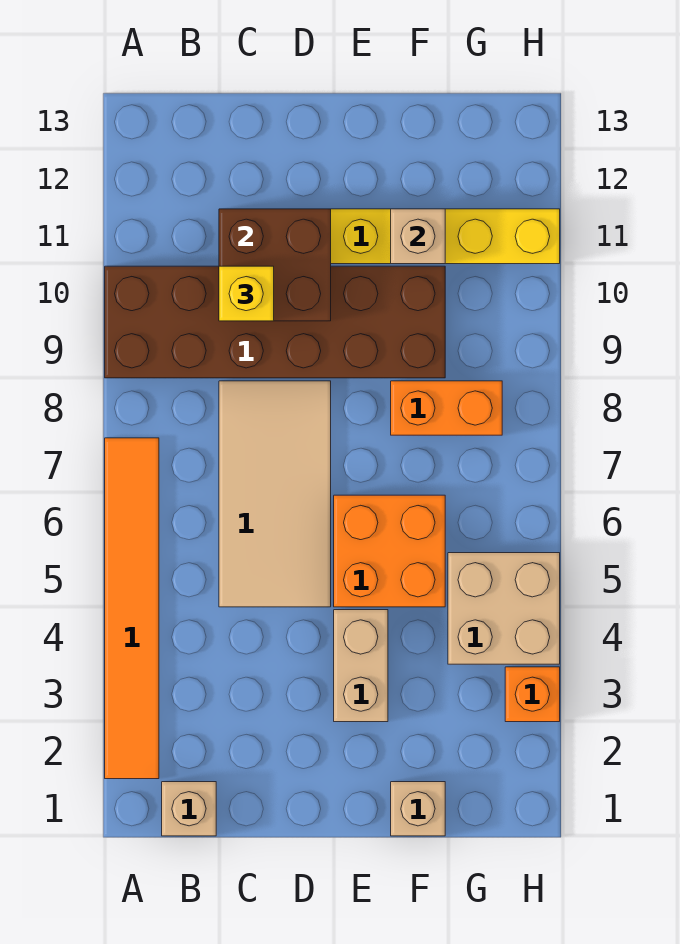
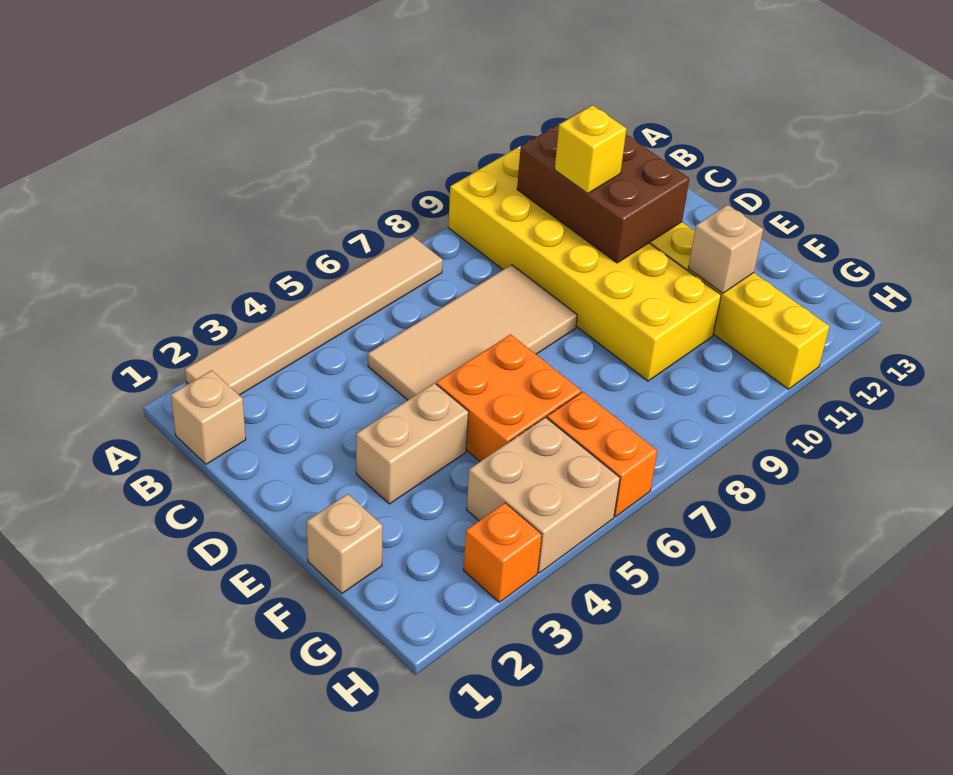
orange 1x6 tile [105,438,159,779] -> tan 1x6 tile [185,236,443,395]
brown 2x6 brick [105,266,445,378] -> yellow 2x6 brick [448,148,721,381]
brown 2x2 brick [219,209,331,321] -> brown 2x3 brick [517,119,689,263]
orange 1x2 brick [391,381,502,435] -> orange 1x2 brick moved to [547,392,657,517]

